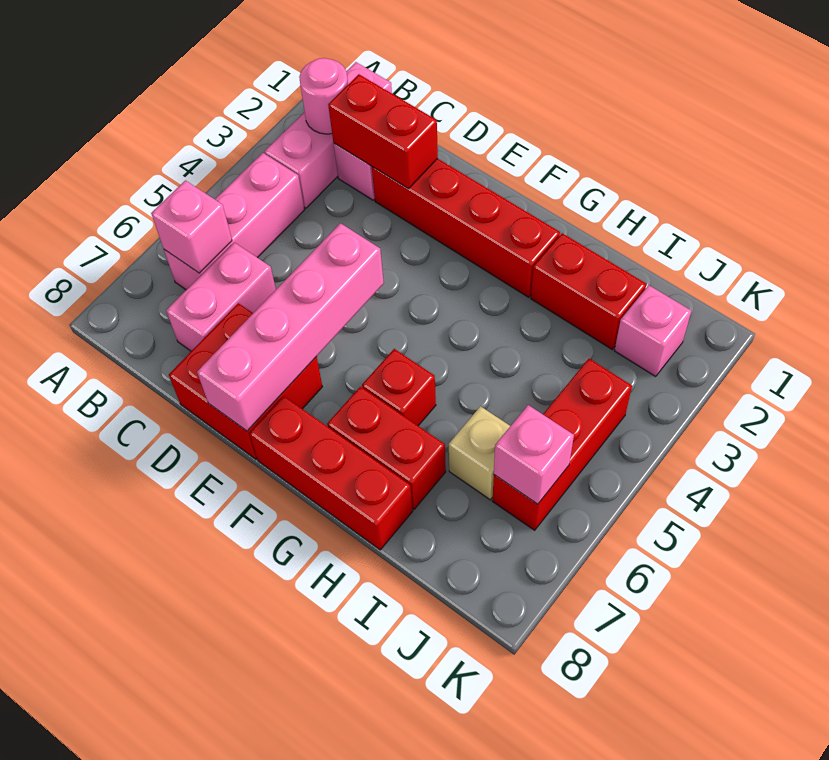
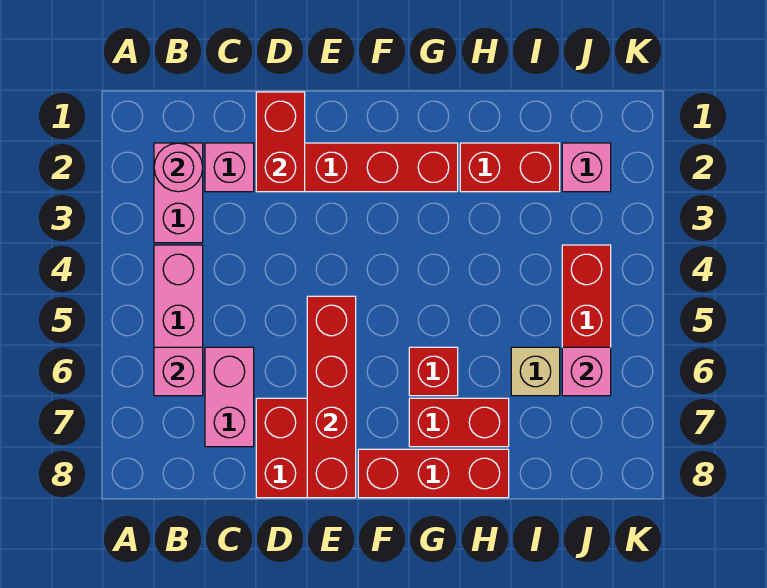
pink 1x3 brick [265,62,392,208] -> pink 1x2 brick [154,143,203,243]
red 1x2 brick [328,74,438,189] -> red 1x2 brick turned to [256,92,305,192]
pink 1x4 brick [197,223,384,431] -> red 1x4 brick [307,296,356,498]

